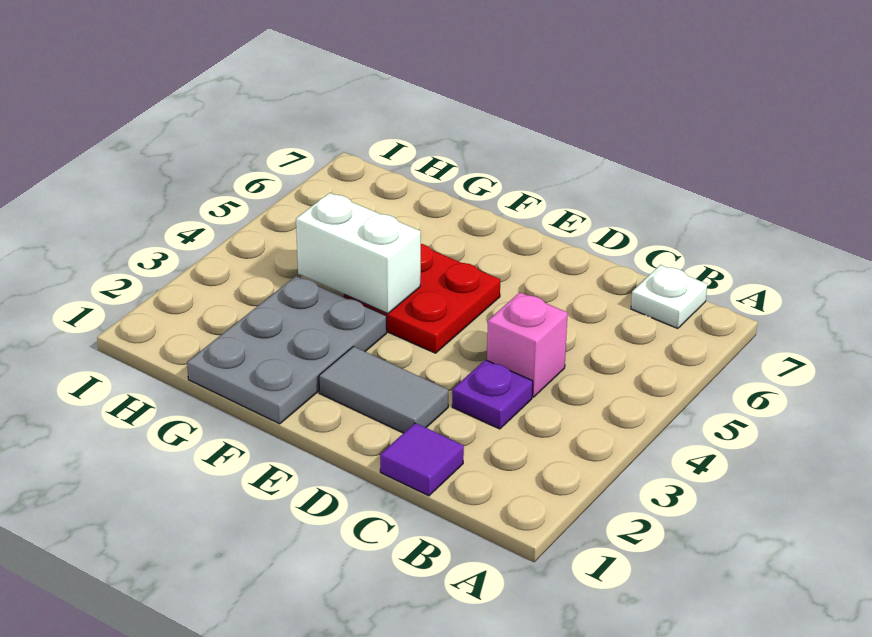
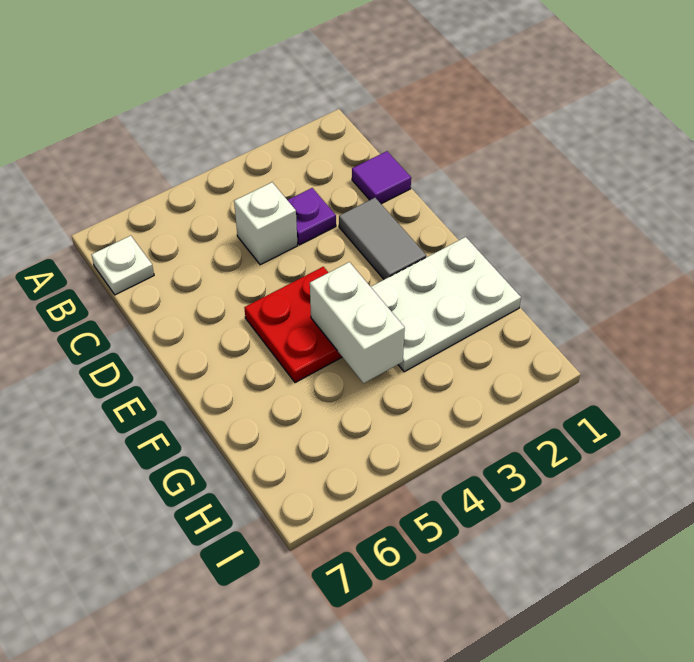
pink 1x1 brick [487,292,568,397] -> white 1x1 brick [234,182,298,265]
grey 2x3 plate [187,276,387,424] -> white 2x3 plate [371,237,521,372]

